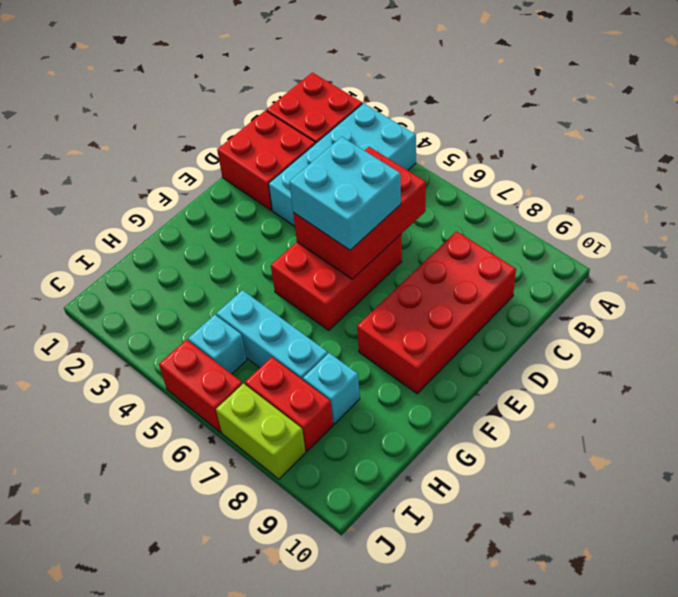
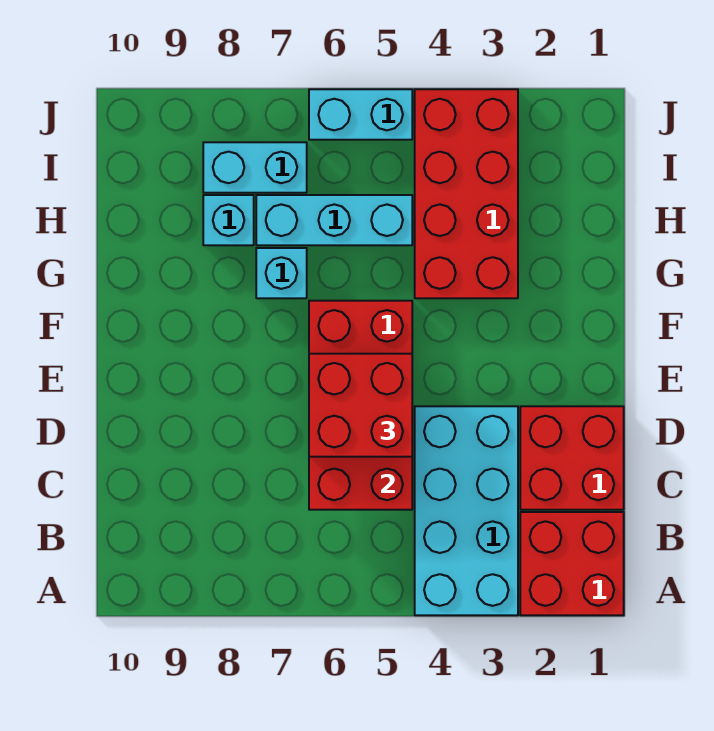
red 2x4 brick [357,231,516,393] -> red 2x4 brick moved to [415,89,518,298]
cyan 2x2 brick [289,137,401,250] -> red 2x2 brick [309,354,412,457]
cyan 1x1 brick [188,315,247,374] -> cyan 1x1 brick moved to [256,248,307,298]
red 1x2 brick [245,357,333,451] -> cyan 1x2 brick [203,142,307,193]
red 1x2 brick [159,340,242,432] -> cyan 1x2 brick [309,89,412,140]
lime 1x2 brick [216,383,306,479] -> none

